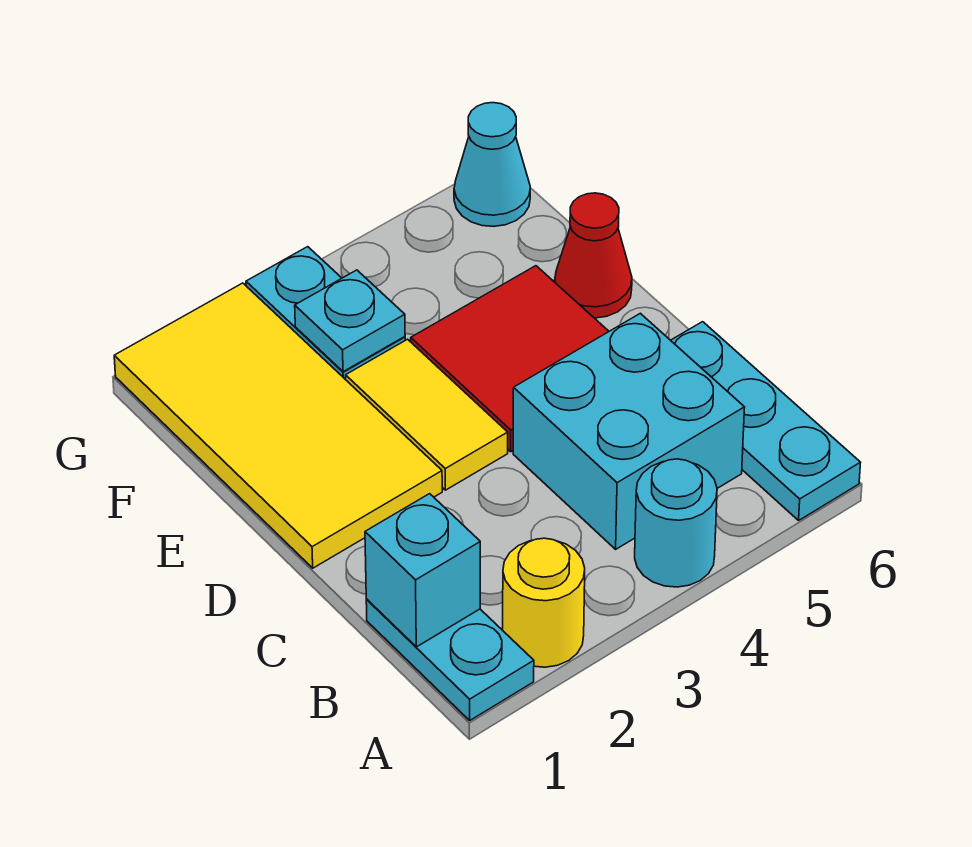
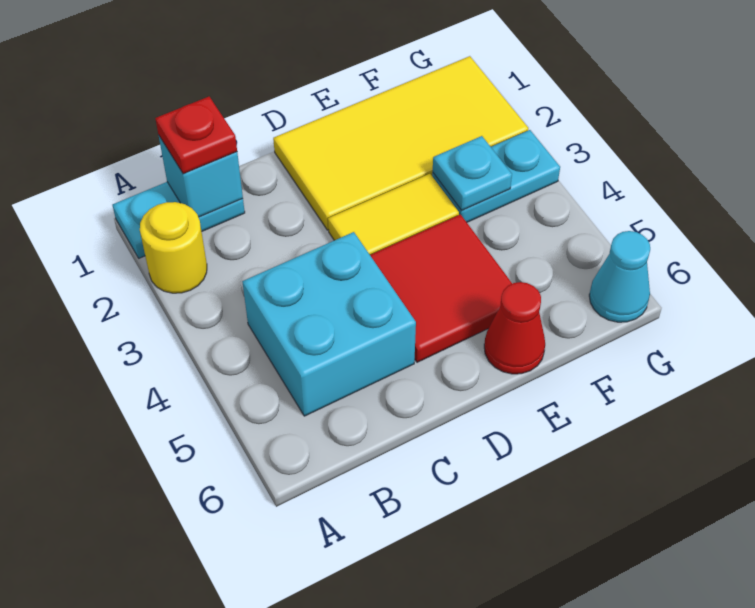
cyan 1x1 round brick [635,459,717,587] -> none
cyan 1x3 plate [671,322,861,520] -> none
none -> red 1x1 plate [155,97,237,174]

